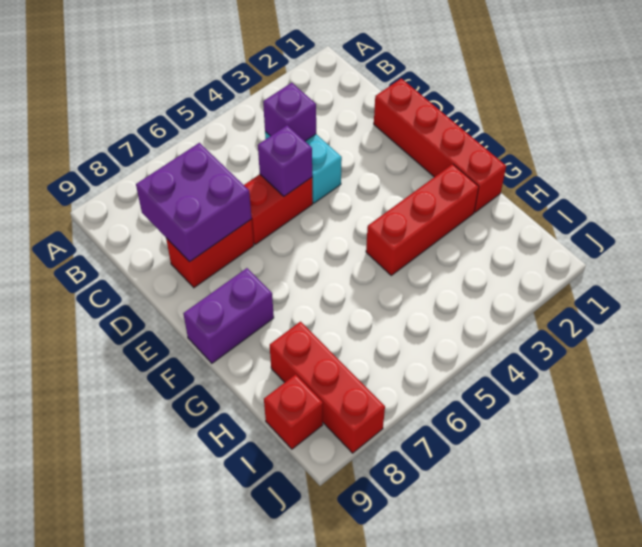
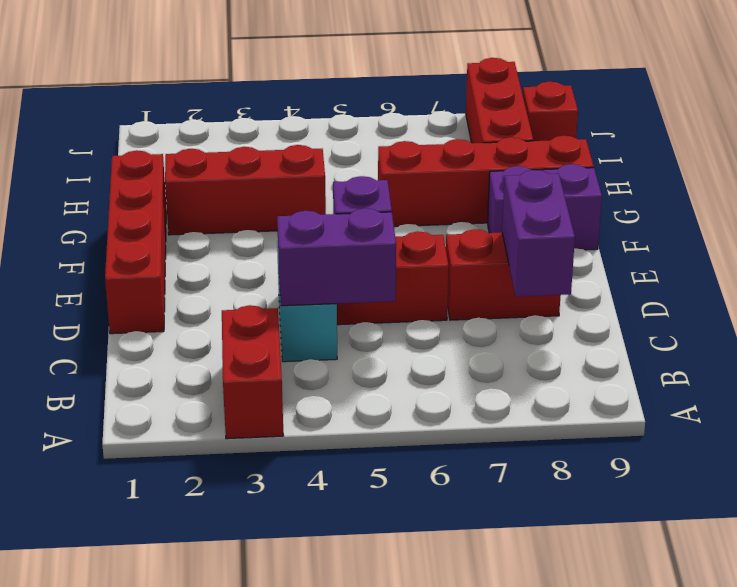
none -> red 1x2 brick [222,305,284,439]
purple 1x1 brick [263,83,316,141] -> purple 1x2 brick [277,208,396,306]
purple 2x2 brick [136,143,252,262] -> purple 1x2 brick [502,170,575,297]
none -> red 1x4 brick [378,136,594,226]

